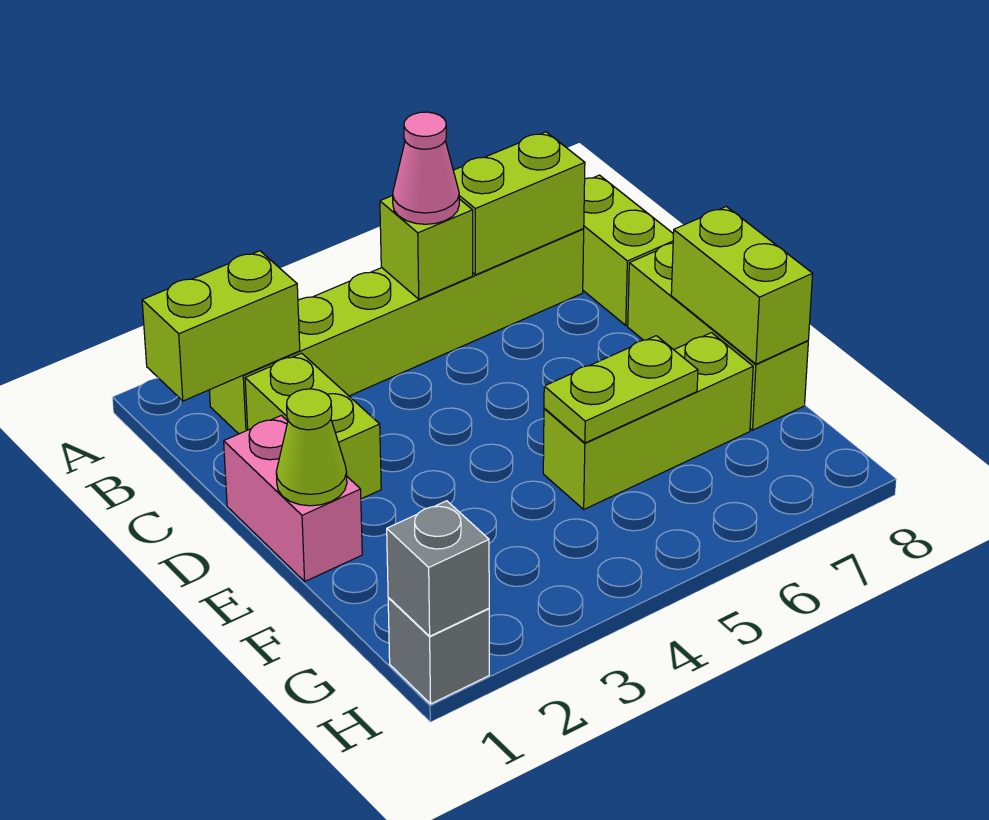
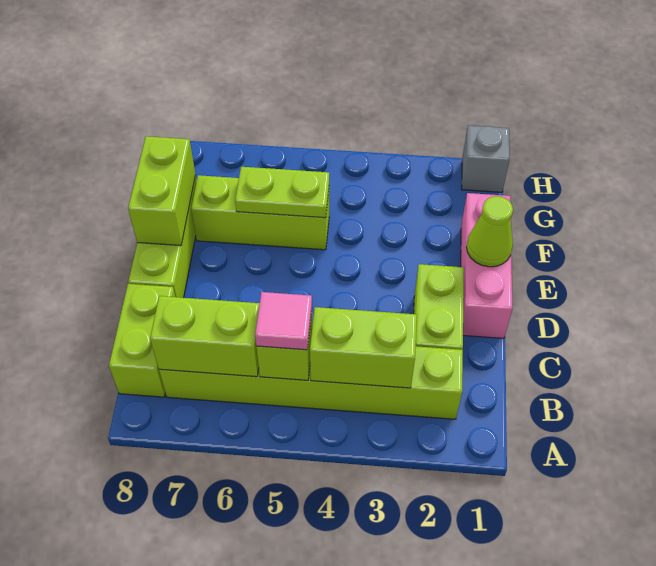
lime 1x2 brick [142,251,300,401] -> lime 1x2 brick moved to [310,307,417,388]
pink 1x1 cone [393,112,459,224] -> pink 1x1 tile [255,292,312,350]
pink 1x2 brick [224,415,362,581] -> pink 1x3 brick [461,193,512,338]
grey 1x1 brick [387,501,489,636] -> none

